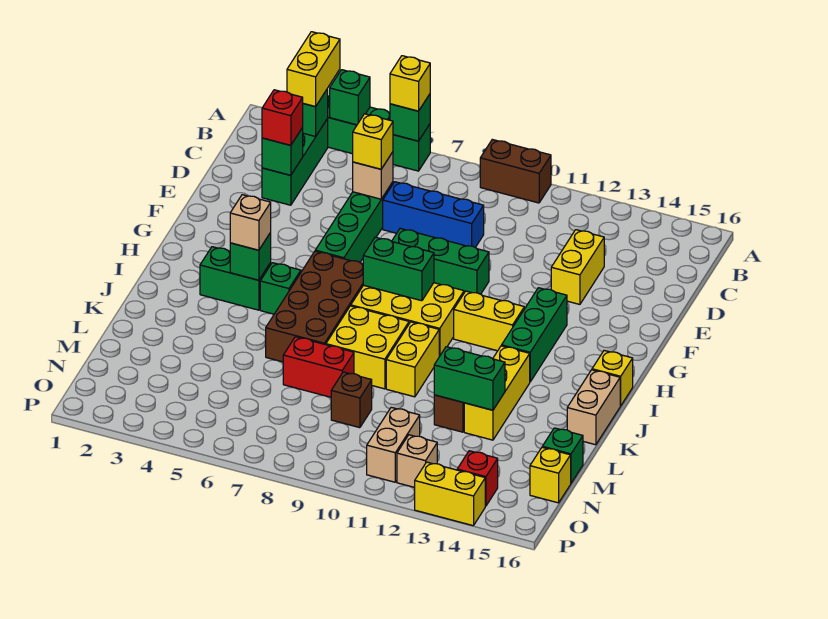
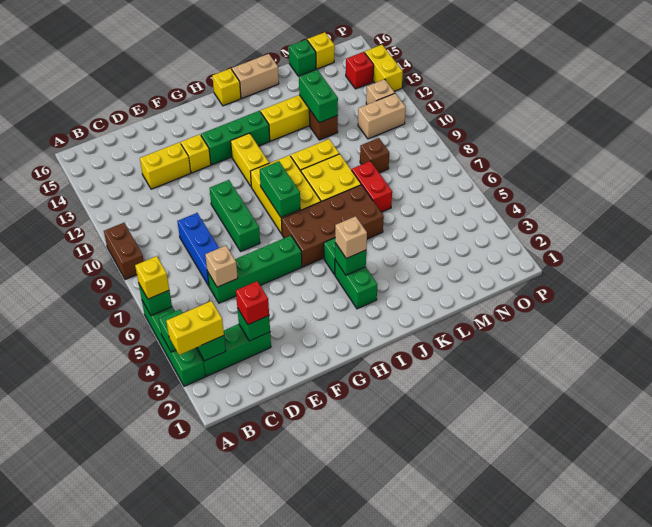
yellow 1x1 brick [353,114,393,169] -> yellow 1x1 brick moved to [181,134,211,173]

